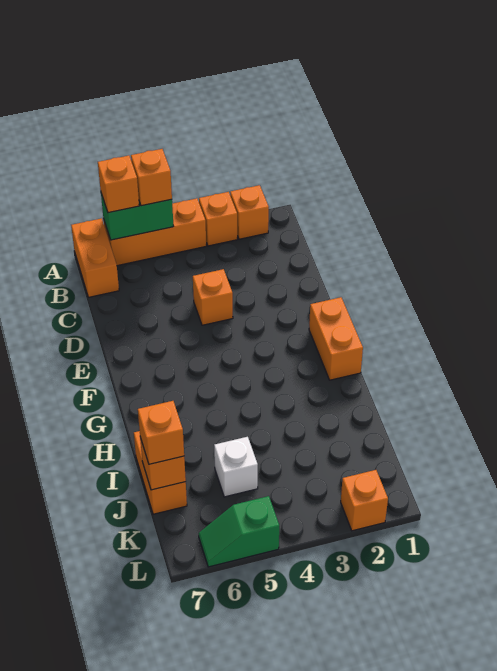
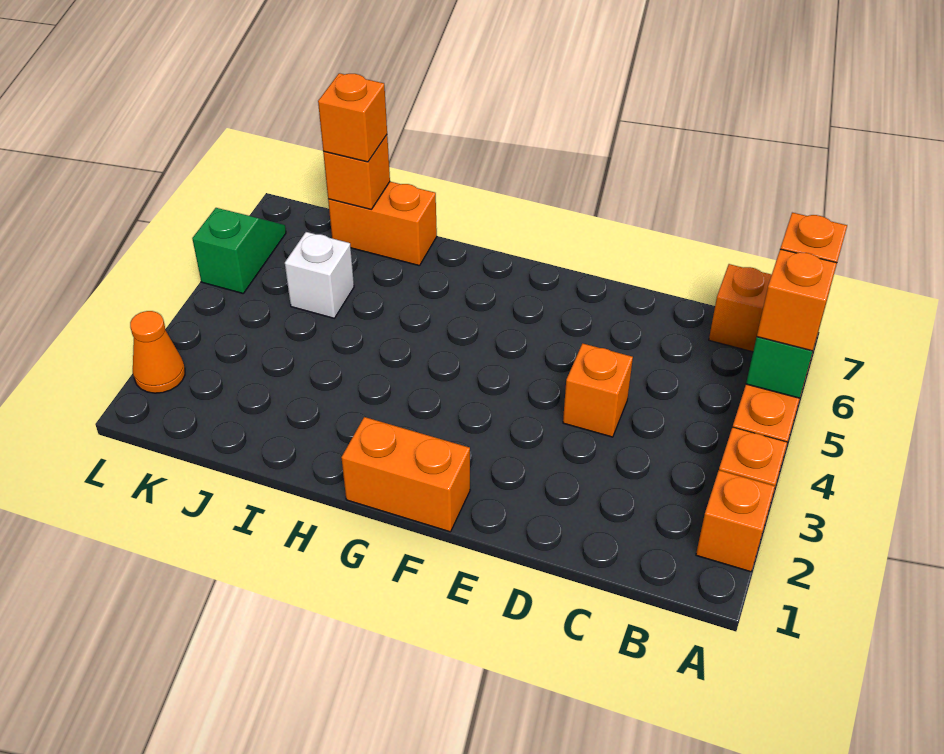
orange 1x1 brick [341,470,388,531] -> orange 1x1 cone [130,311,185,393]

